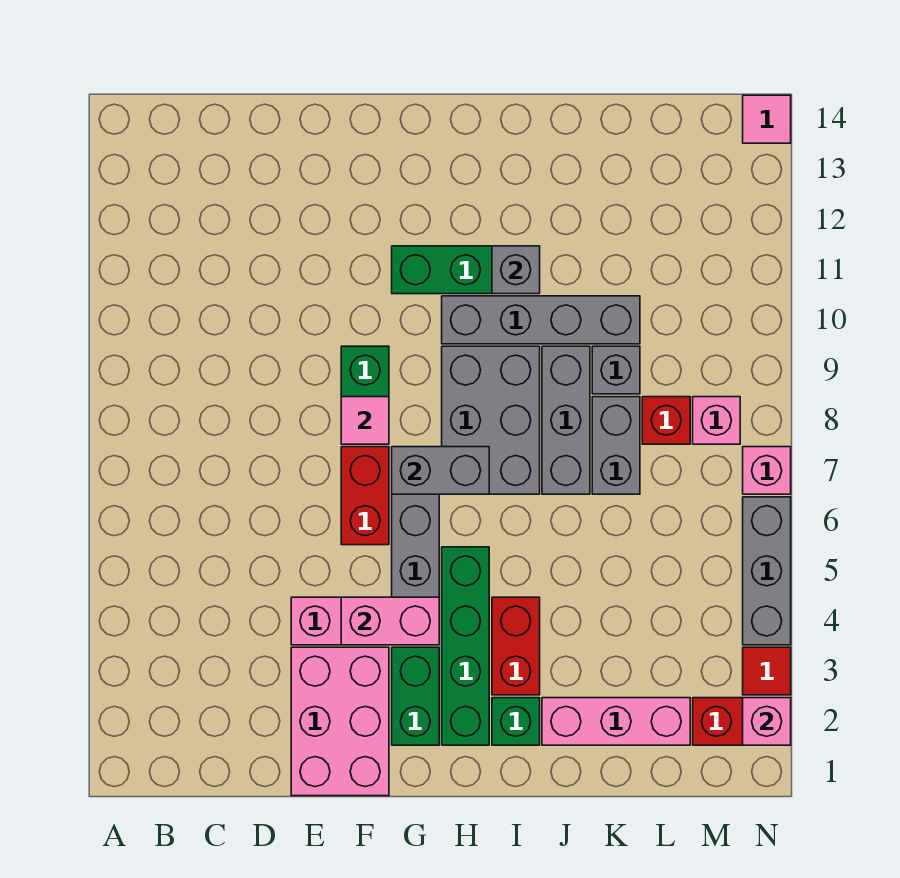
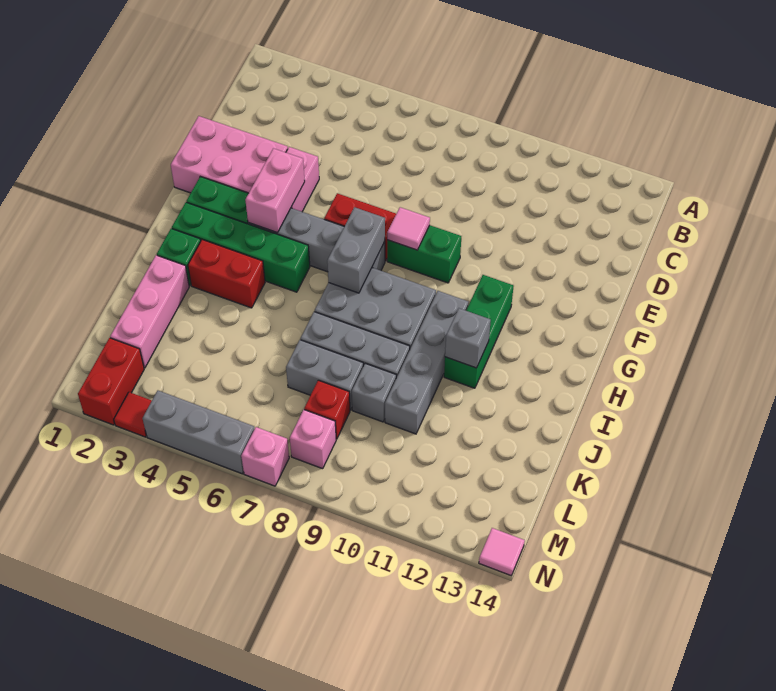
pink 1x1 brick [743,698,791,745] -> none

